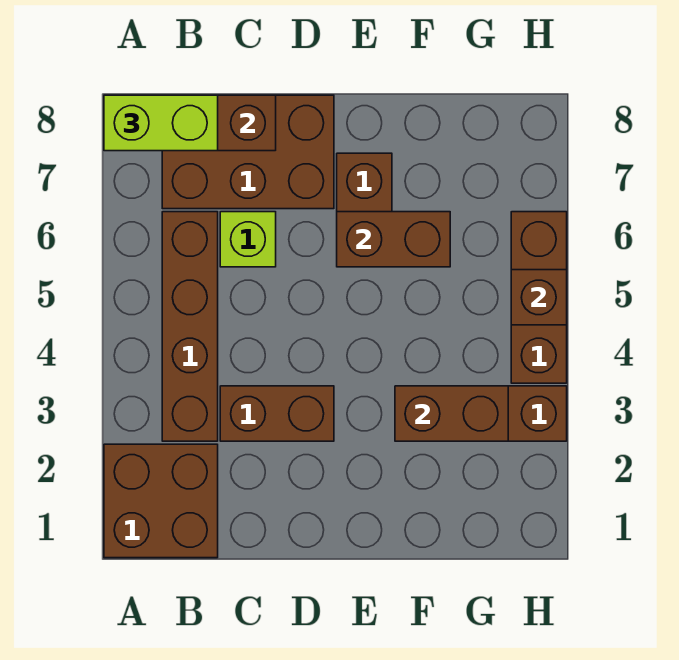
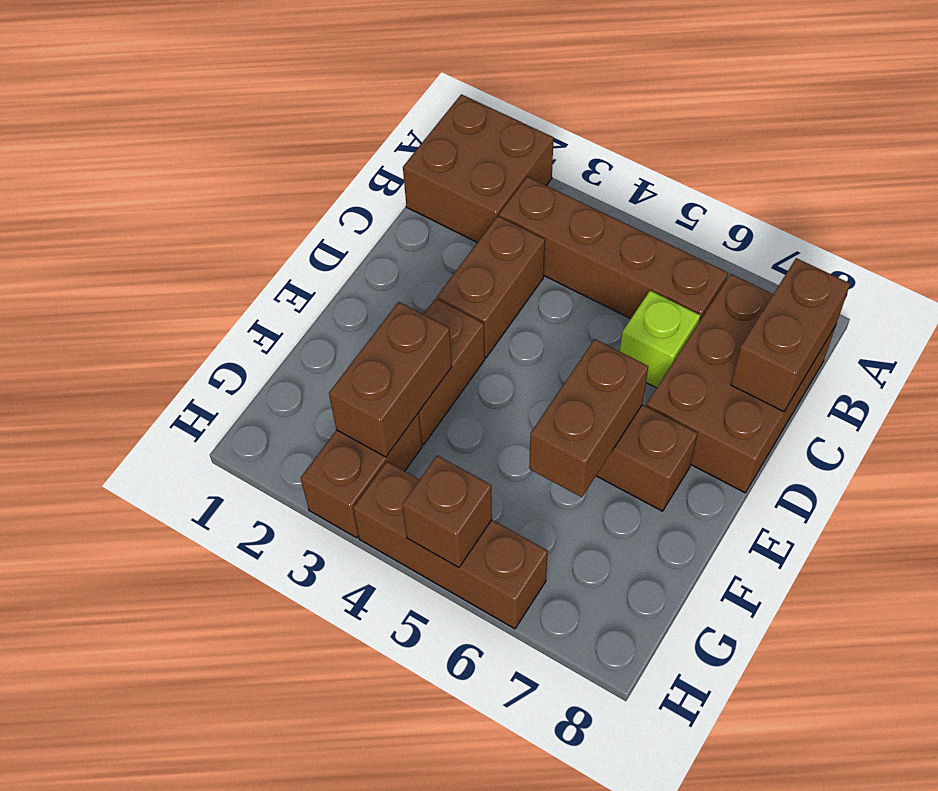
lime 1x2 brick [104,95,218,151] -> none
none -> brown 1x2 brick [418,298,485,445]

